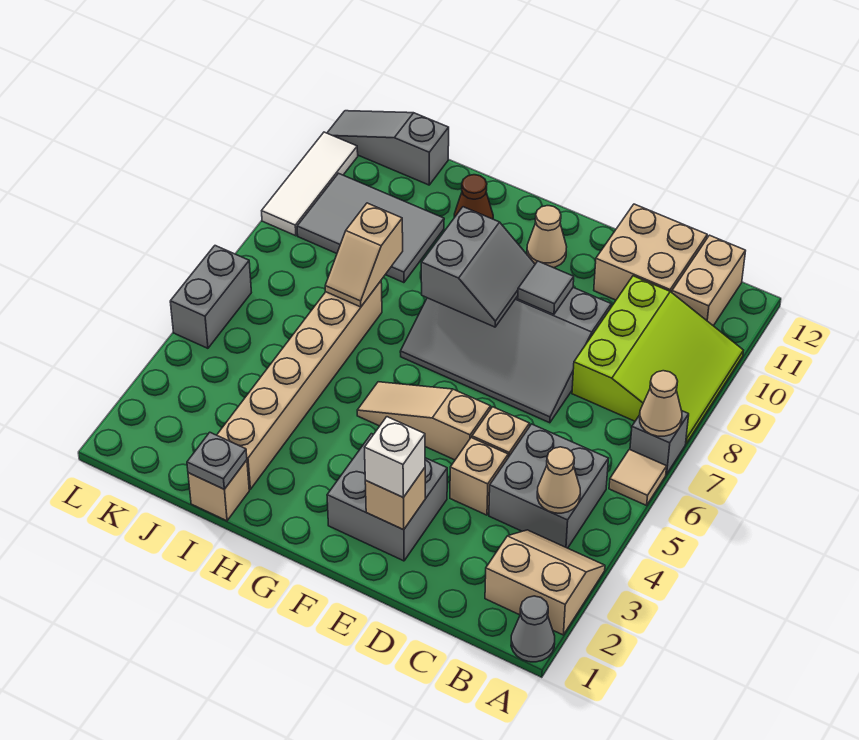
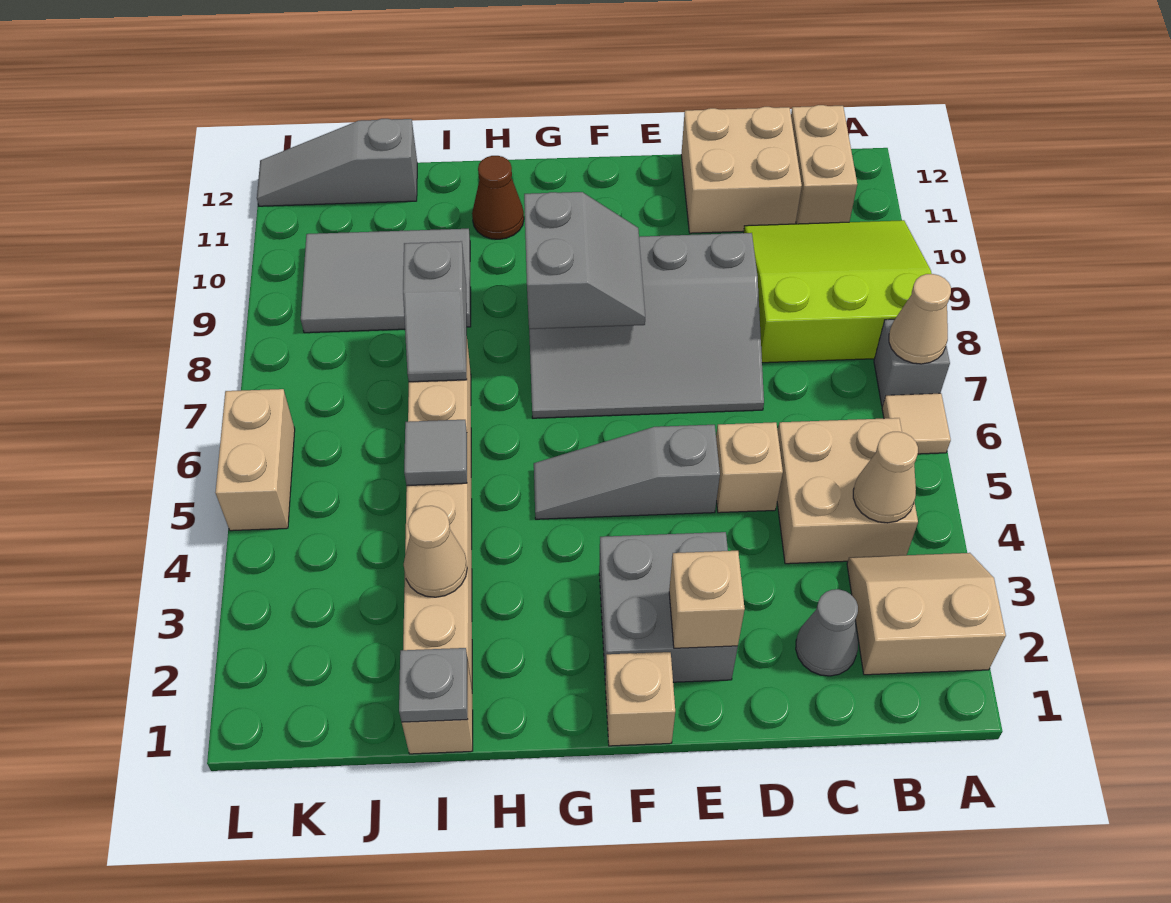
grey 1x1 cone [511,596,555,662] -> grey 1x1 cone moved to [796,589,858,676]
lime 3x3 slope [572,276,743,443] -> lime 3x3 slope turned to [744,220,932,363]
grey 2x2 brick [489,424,608,548] -> tan 2x2 brick [777,418,918,564]
tan 1x1 brick [450,438,508,515] -> tan 1x1 brick moved to [606,652,675,746]
white 1x1 brick [365,417,425,497] -> none
tan 1x3 slope [357,382,491,460] -> grey 1x3 slope [534,425,720,519]
grey 1x1 tile [518,261,574,314] -> grey 1x1 tile moved to [404,420,467,485]
tan 1x1 cone [527,206,567,268] -> tan 1x1 cone moved to [404,506,467,597]
tan 1x2 slope [325,203,403,307] -> grey 1x2 slope [403,241,467,382]
grey 1x2 brick [170,246,251,348] -> tan 1x2 brick [215,389,295,531]
white 1x3 tile [262,132,358,236] -> none

